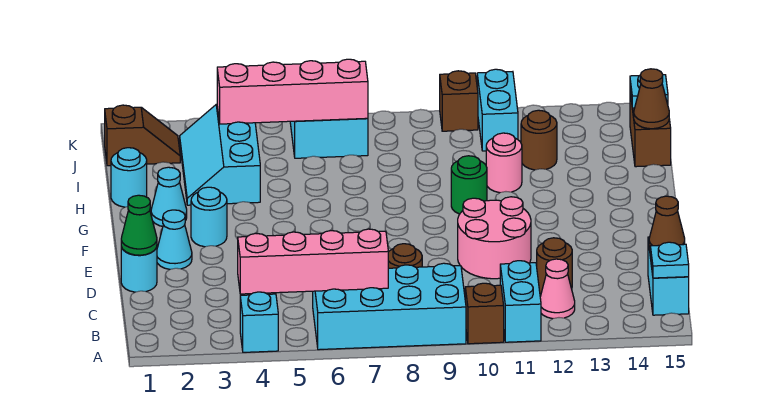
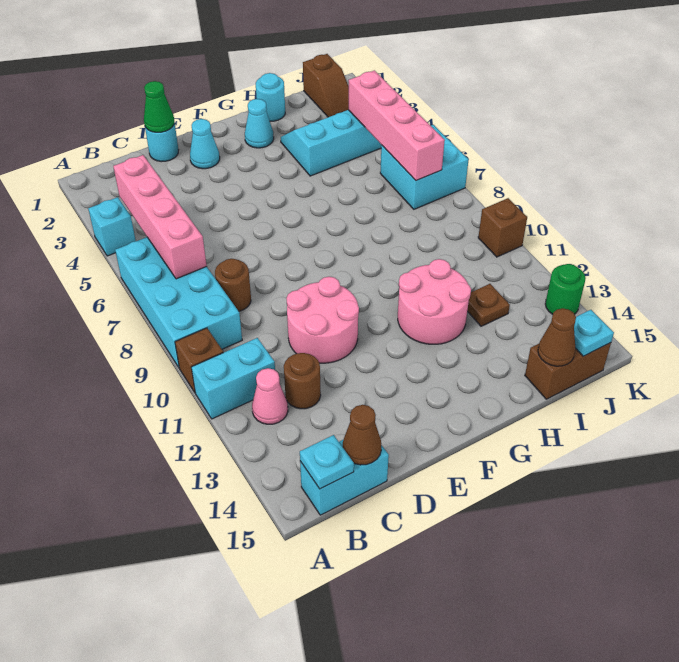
cyan 1x1 round brick [191,187,227,247] -> none
green 1x1 round brick [451,156,487,214] -> green 1x1 round brick moved to [545,264,586,314]
pink 1x1 round brick [486,133,522,193] -> pink 2x2 round brick [398,259,471,344]
brown 1x1 round brick [521,110,557,170] -> brown 1x1 plate [467,284,510,326]
cyan 1x2 brick [477,69,518,151] -> none

